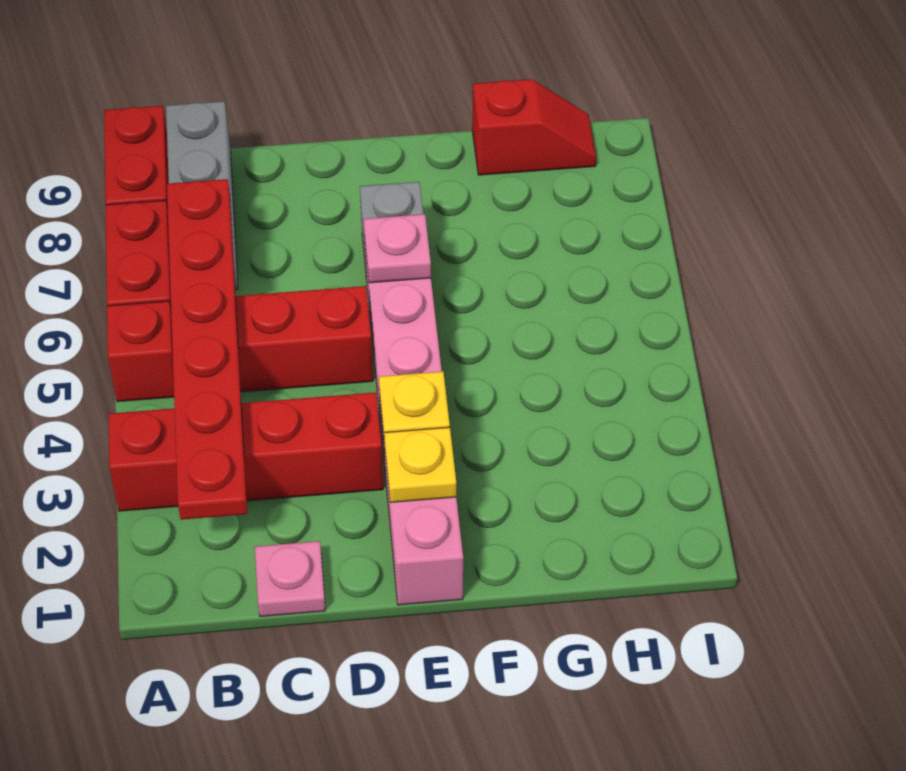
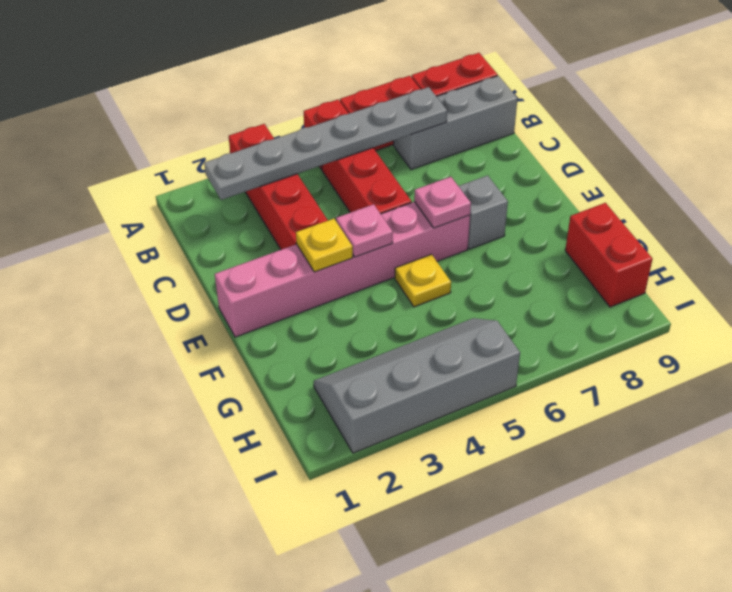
red 1x6 plate [167,179,247,520] -> grey 1x6 plate [204,87,447,200]
pink 1x1 plate [255,541,325,617] -> pink 1x1 plate moved to [336,204,393,257]
yellow 1x1 plate [384,427,456,502] -> yellow 1x1 plate moved to [395,254,451,307]
red 1x2 slope [472,79,596,175] -> red 1x2 brick [565,203,652,307]
none -> grey 2x4 slope [314,318,520,453]

